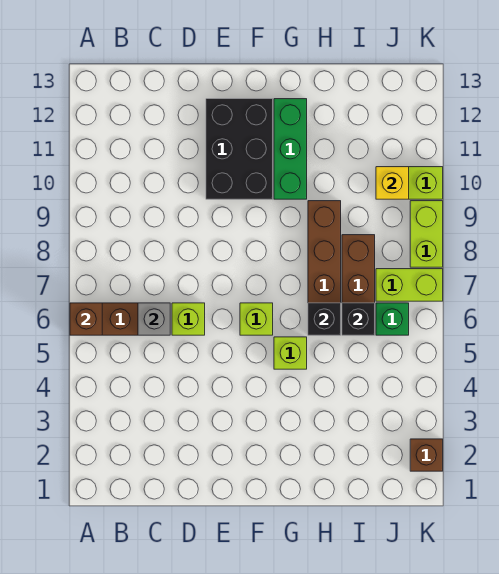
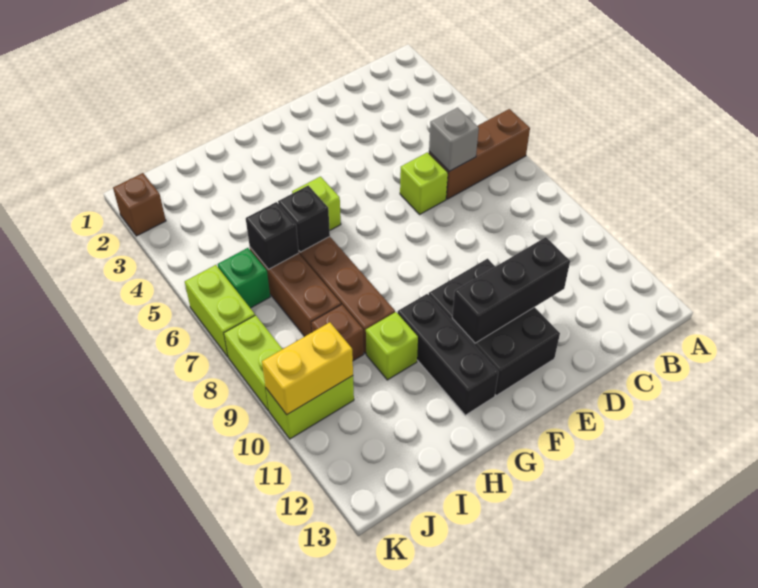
brown 1x1 brick [70,303,102,335] -> brown 1x1 brick moved to [311,305,364,361]
none -> black 1x3 brick [452,237,570,343]
lime 1x1 brick [240,303,273,335] -> lime 1x1 brick moved to [366,312,418,380]
green 1x3 brick [274,99,307,199] -> black 1x3 brick [398,294,498,415]
lime 1x2 brick [376,269,443,301] -> lime 1x2 brick turned to [185,265,255,357]
yellow 1x1 brick [376,167,409,199] -> yellow 1x2 brick [262,322,353,415]

